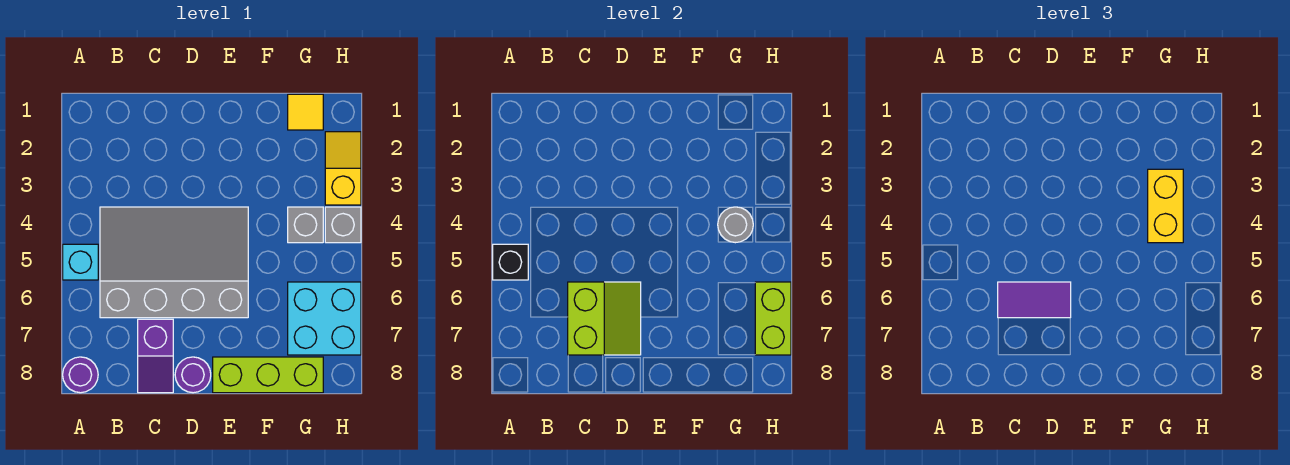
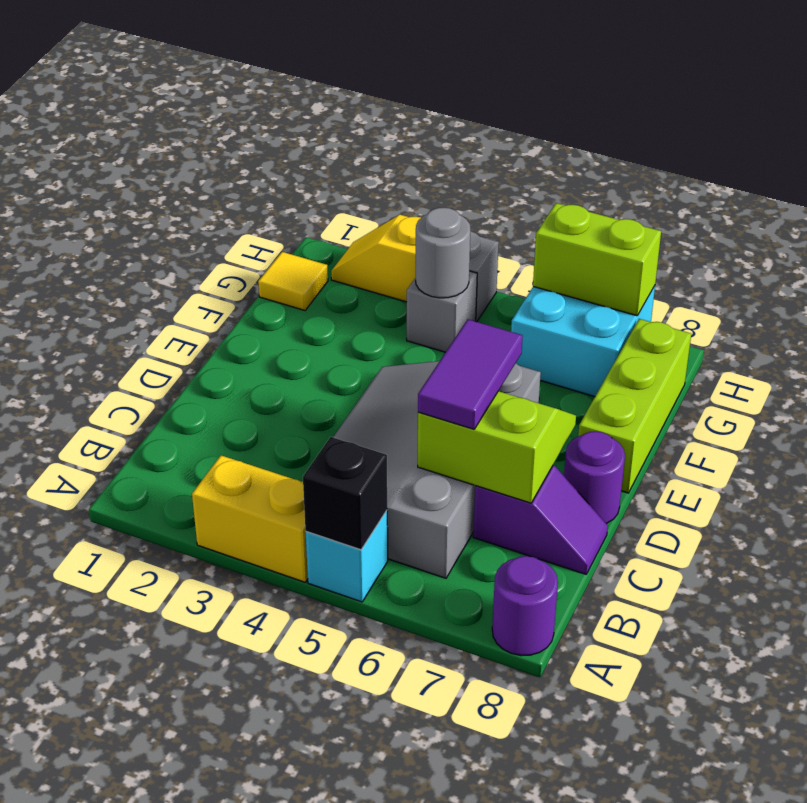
yellow 1x2 brick [1148,169,1183,243] -> yellow 1x2 brick moved to [192,455,308,582]

